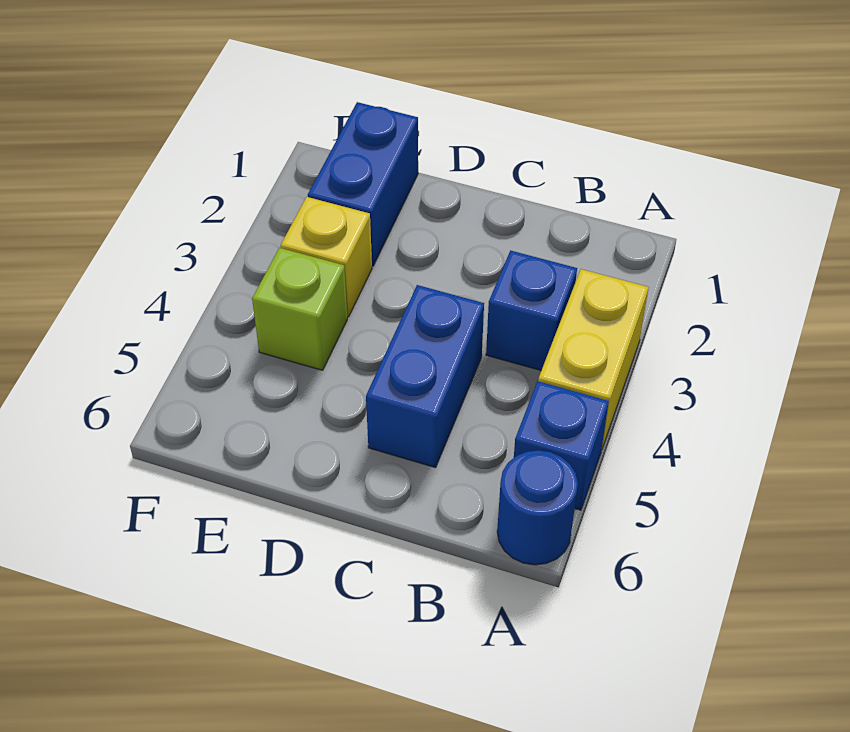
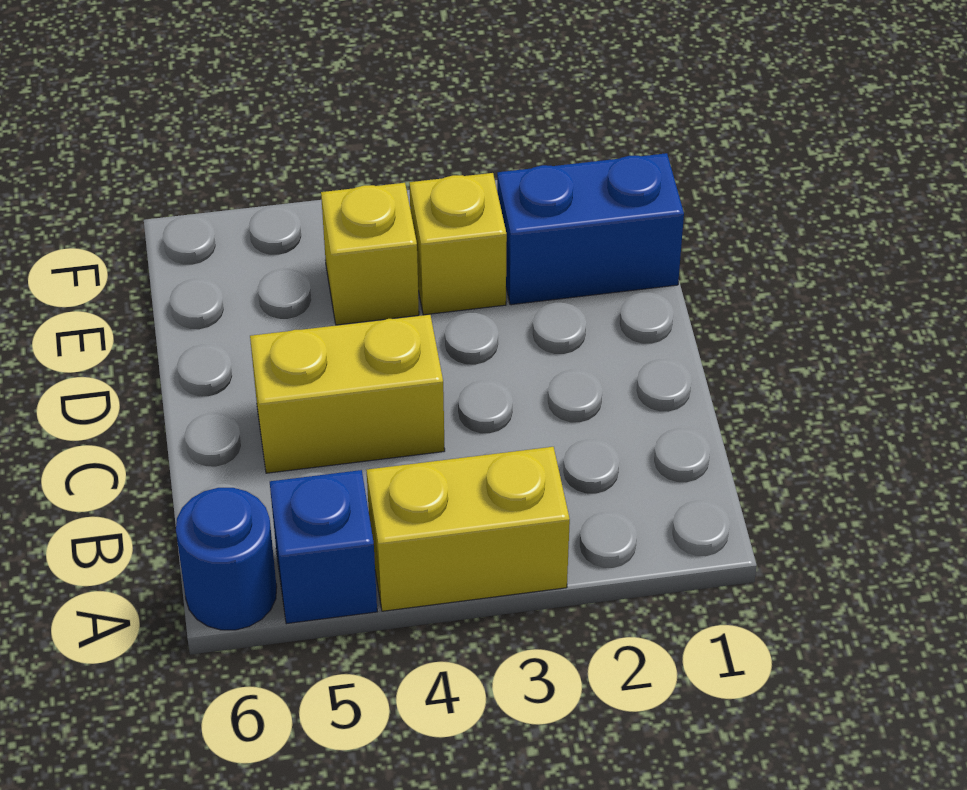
blue 1x1 brick [486,251,577,370] -> none
blue 1x2 brick [366,285,484,468] -> yellow 1x2 brick [250,315,445,473]
lime 1x1 brick [252,248,347,370] -> yellow 1x1 brick [321,183,419,325]

